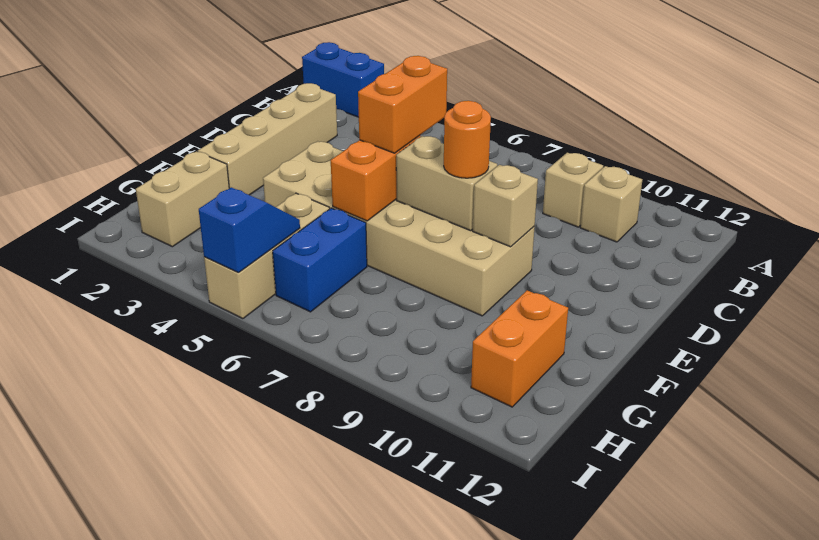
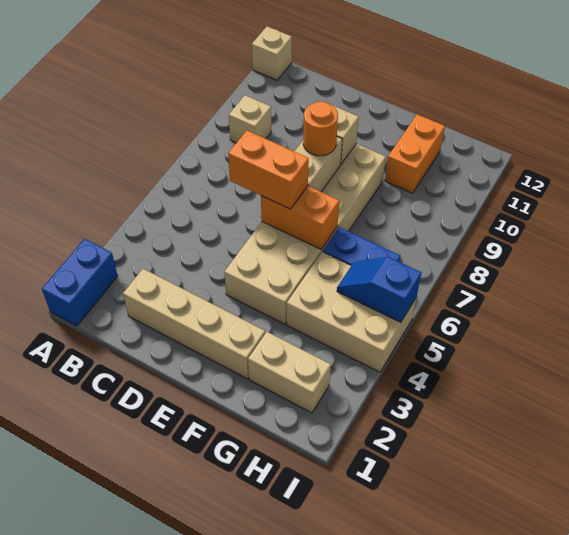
tan 1x1 brick [580,166,642,242] -> tan 1x1 brick moved to [252,26,292,80]
tan 1x3 brick [204,193,330,319] -> tan 2x3 brick [287,252,416,372]
orange 1x2 brick [471,290,568,407] -> orange 1x2 brick turned to [385,114,445,193]

